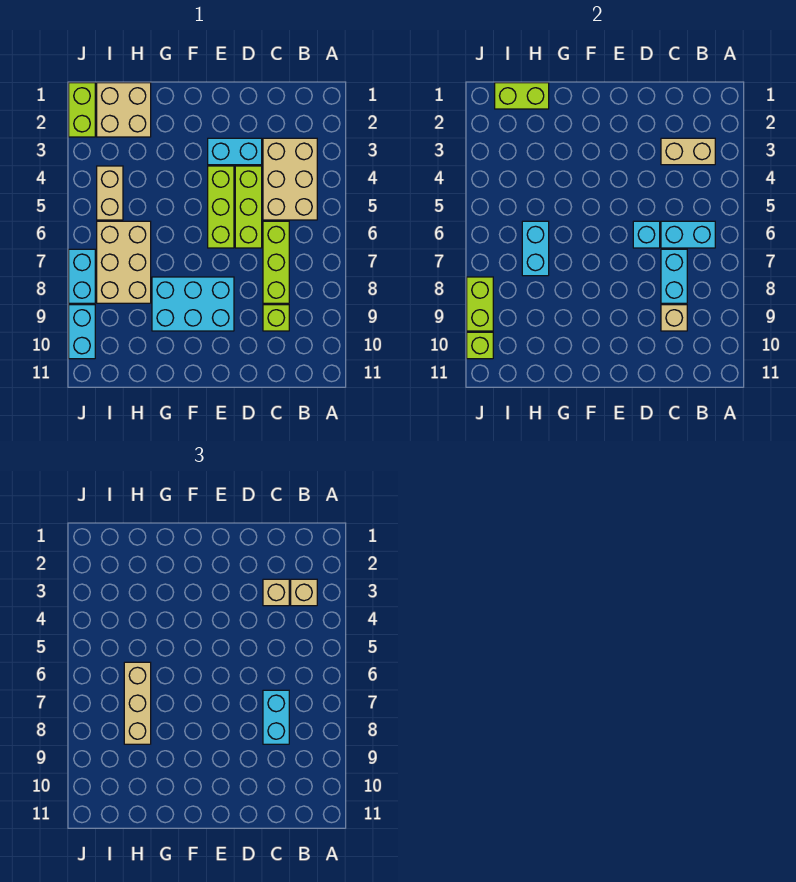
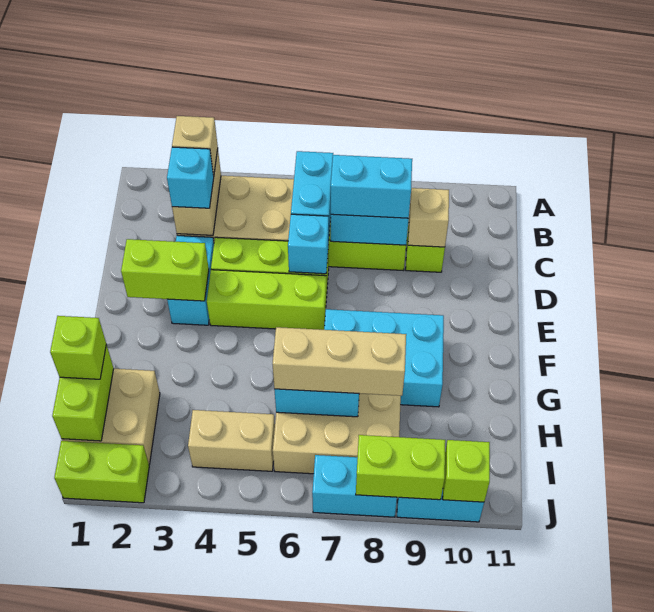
tan 1x1 brick [263,579,289,606] -> cyan 1x1 brick [167,147,214,208]
none -> lime 1x2 brick [121,239,209,301]
cyan 2x3 brick [152,277,234,331] -> cyan 2x3 brick turned to [324,309,444,407]
none -> lime 1x1 brick [50,316,106,379]

